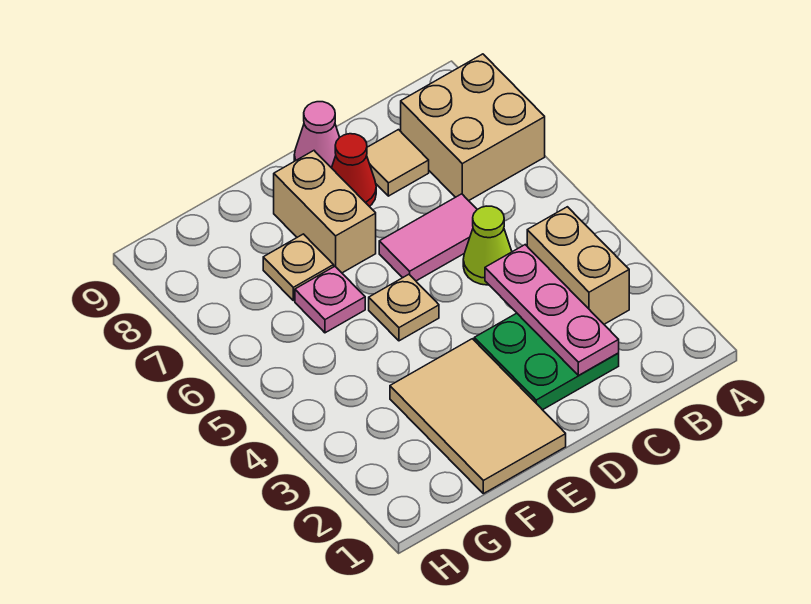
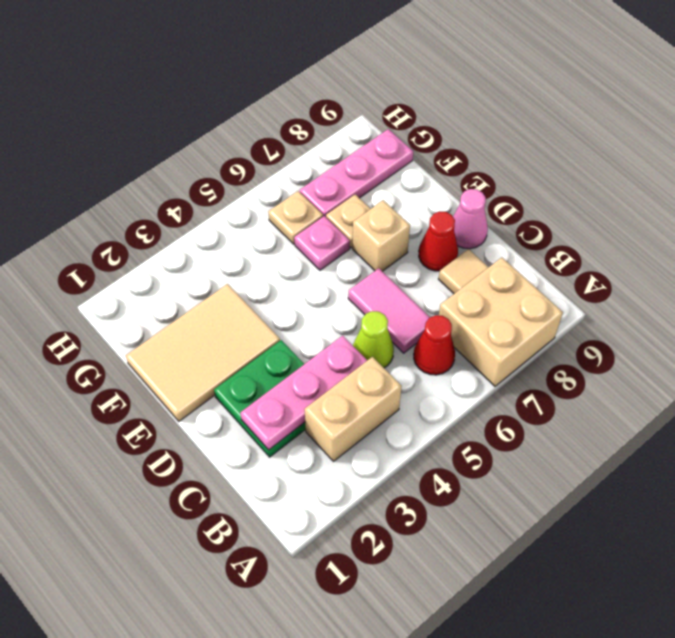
none -> red 1x1 cone [414,315,455,375]
tan 1x1 plate [369,274,439,341] -> tan 1x1 plate moved to [268,191,323,244]
tan 1x2 brick [274,151,376,273] -> tan 1x1 brick [353,200,410,271]
none -> pink 1x3 plate [300,129,413,217]

